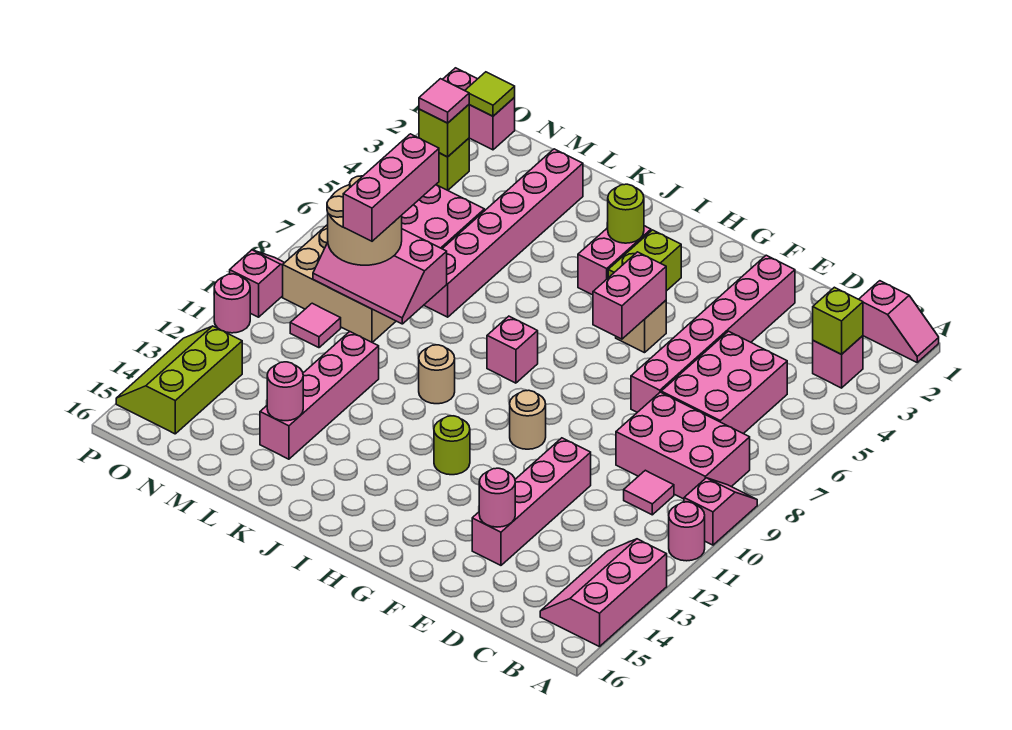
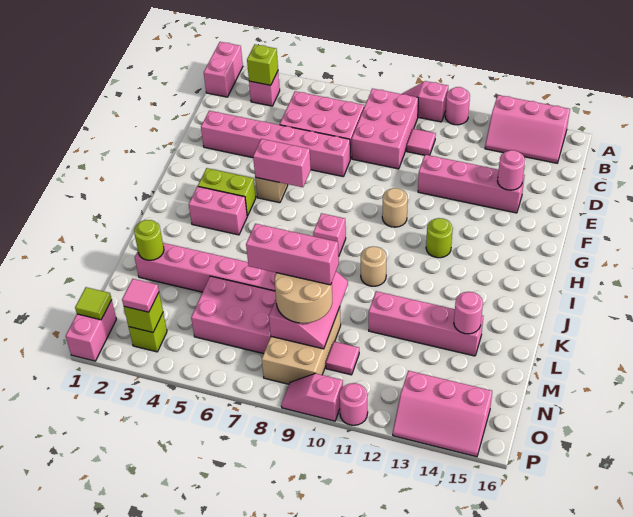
pink 1x2 slope [859,281,939,362] -> pink 1x2 brick [204,42,243,97]
lime 1x1 round brick [608,184,644,243] -> lime 1x1 round brick moved to [134,220,164,260]
lime 2x3 slope [116,326,242,434] -> pink 2x3 slope [393,371,492,457]

